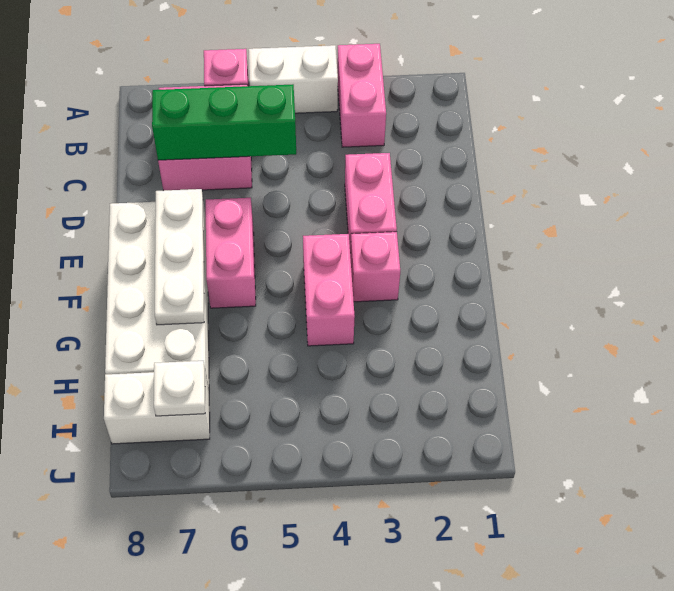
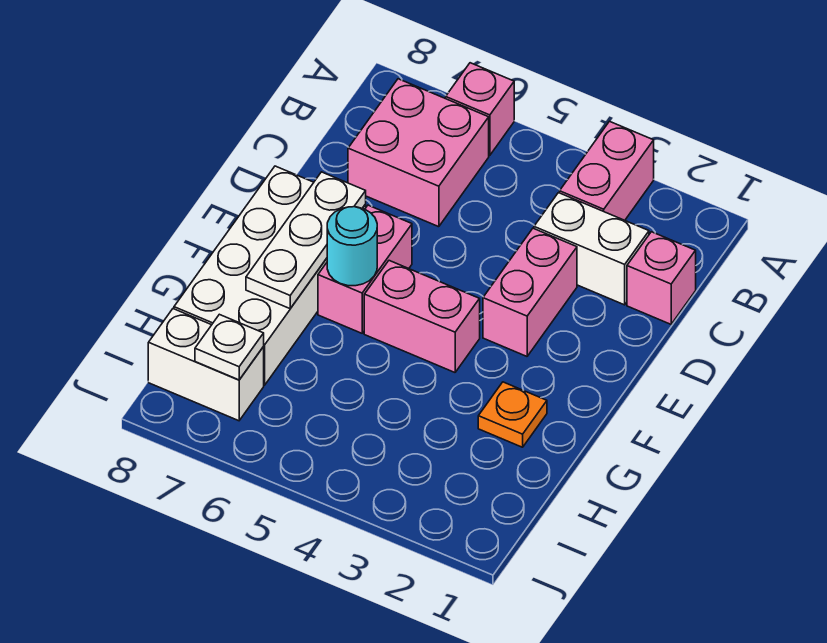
white 1x2 brick [249,45,338,113] -> white 1x2 brick moved to [534,193,649,305]
green 1x3 brick [152,84,296,160] -> none
pink 1x1 brick [350,232,400,302] -> pink 1x1 brick moved to [627,232,696,324]
pink 1x2 brick [303,234,355,346] -> pink 1x2 brick turned to [364,261,480,372]
none -> cyan 1x1 round brick [327,207,377,286]
none -> orange 1x1 plate [478,382,547,447]

